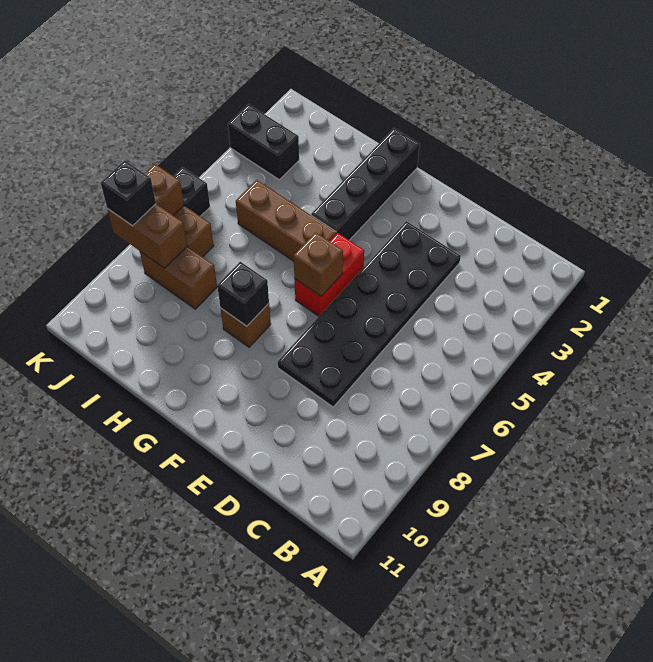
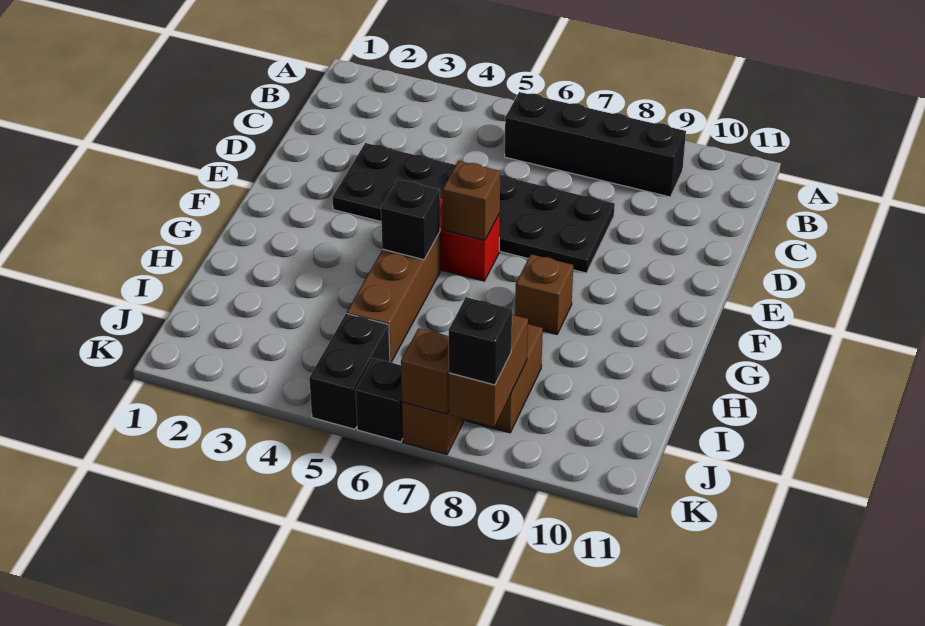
black 1x4 brick [311,128,420,240] -> black 1x4 brick moved to [505,92,686,197]
black 1x1 brick [217,262,269,326] -> black 1x1 brick moved to [381,179,440,260]
black 1x2 brick [228,104,299,180] -> black 1x2 brick moved to [309,313,390,429]

